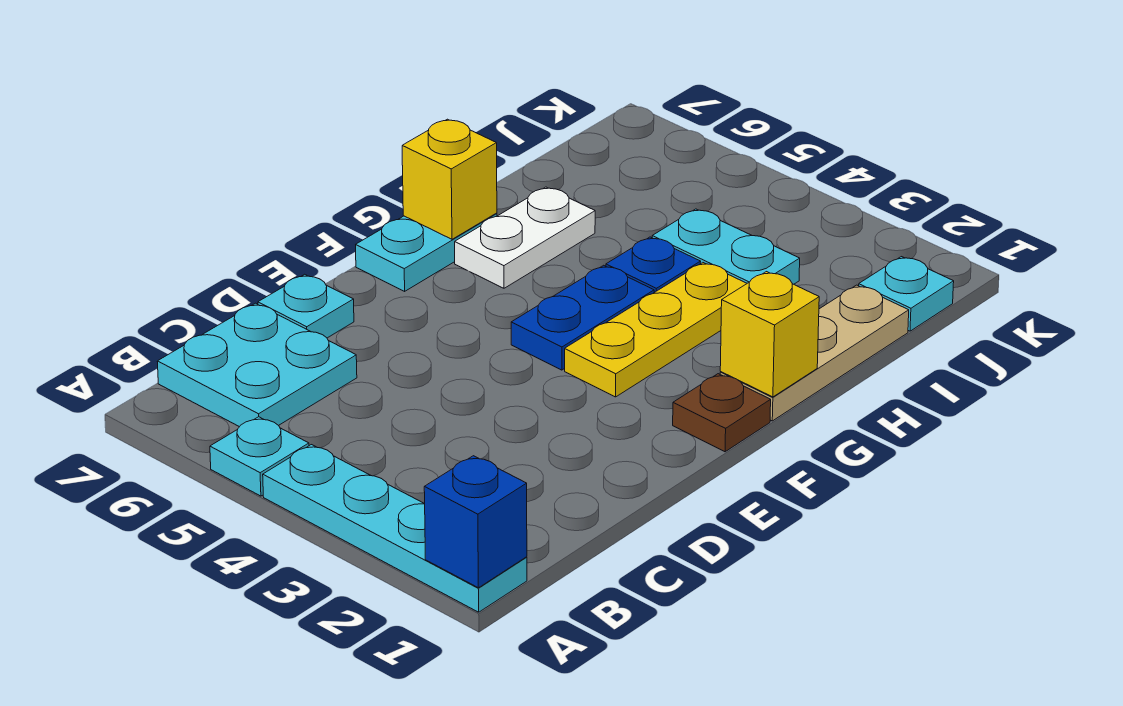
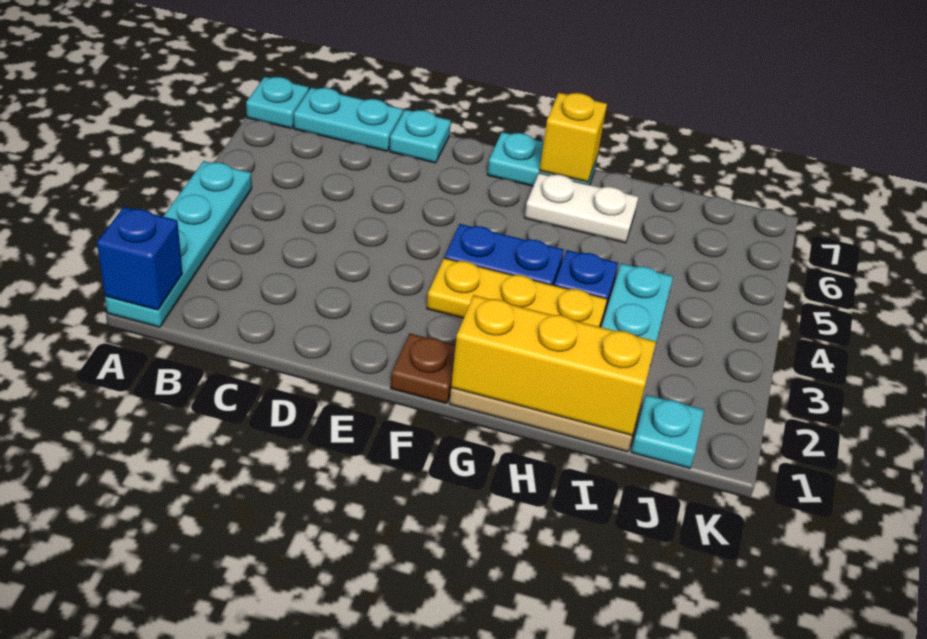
cyan 1x1 plate [210,417,309,496] -> cyan 1x1 plate moved to [246,77,309,129]
cyan 2x2 plate [157,303,357,427] -> cyan 1x2 plate [294,88,403,151]
yellow 1x1 brick [720,272,819,397] -> yellow 1x3 brick [451,295,656,435]

